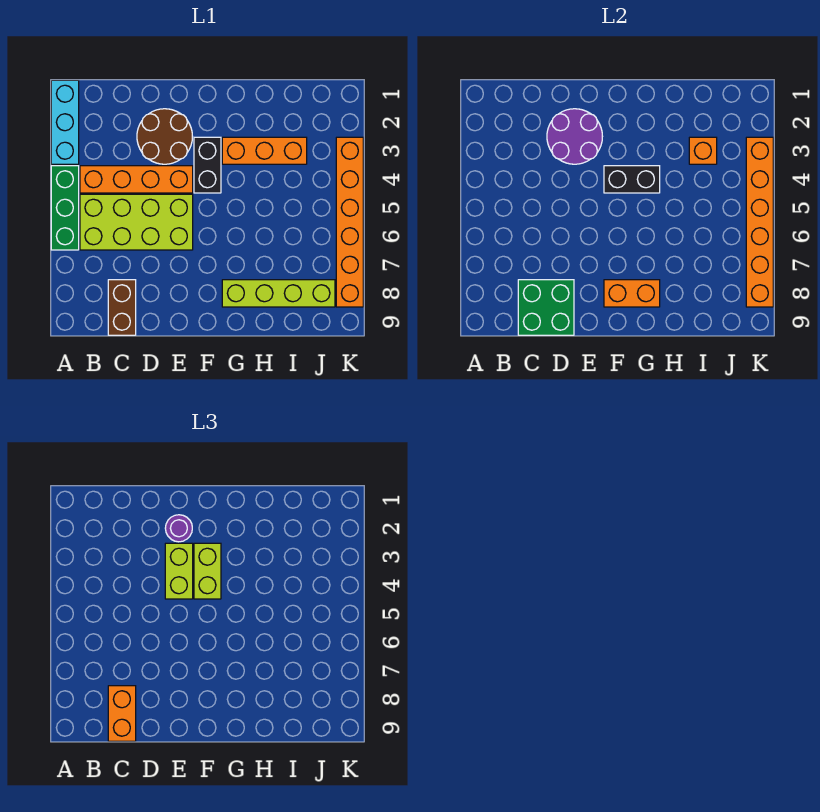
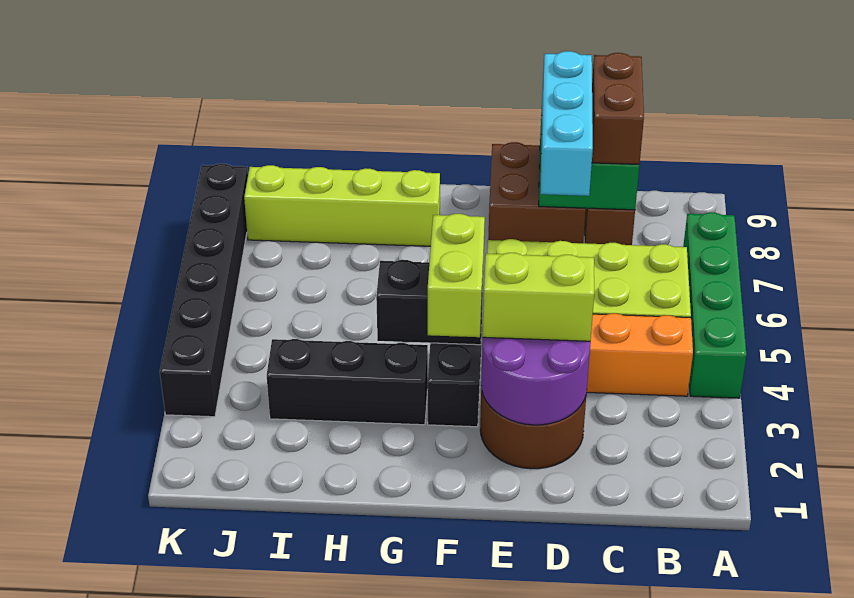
cyan 1x3 brick [51,80,79,164] -> cyan 1x3 brick moved to [540,51,593,196]
green 1x3 brick [51,166,79,250] -> green 1x4 brick [683,212,747,398]
orange 1x2 brick [108,686,136,741] -> brown 1x2 brick [592,53,644,164]
none -> brown 2x2 brick [488,142,586,243]
purple 1x1 round brick [165,515,192,542] -> none
lime 1x2 brick [165,543,193,599] -> lime 1x2 brick turned to [483,253,594,341]
orange 1x2 brick [604,280,660,307] -> none
orange 1x3 brick [222,137,307,164] -> black 1x3 brick [267,339,428,425]
orange 1x1 brick [689,137,717,164] -> none
orange 1x6 brick [336,137,363,307] -> black 1x6 brick [160,164,248,417]
orange 1x6 brick [746,137,773,307] -> none

